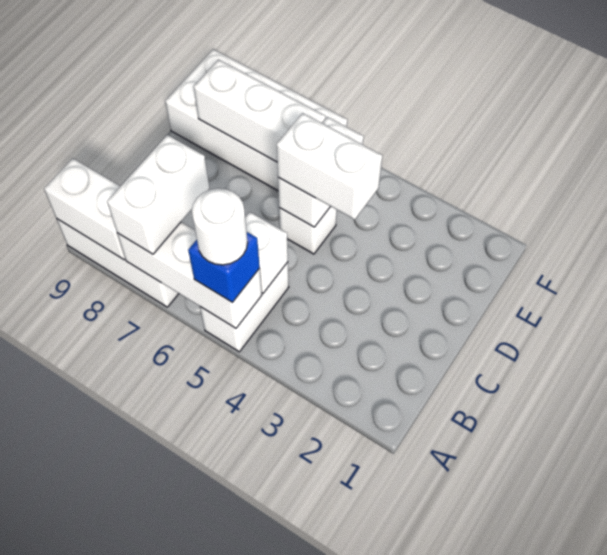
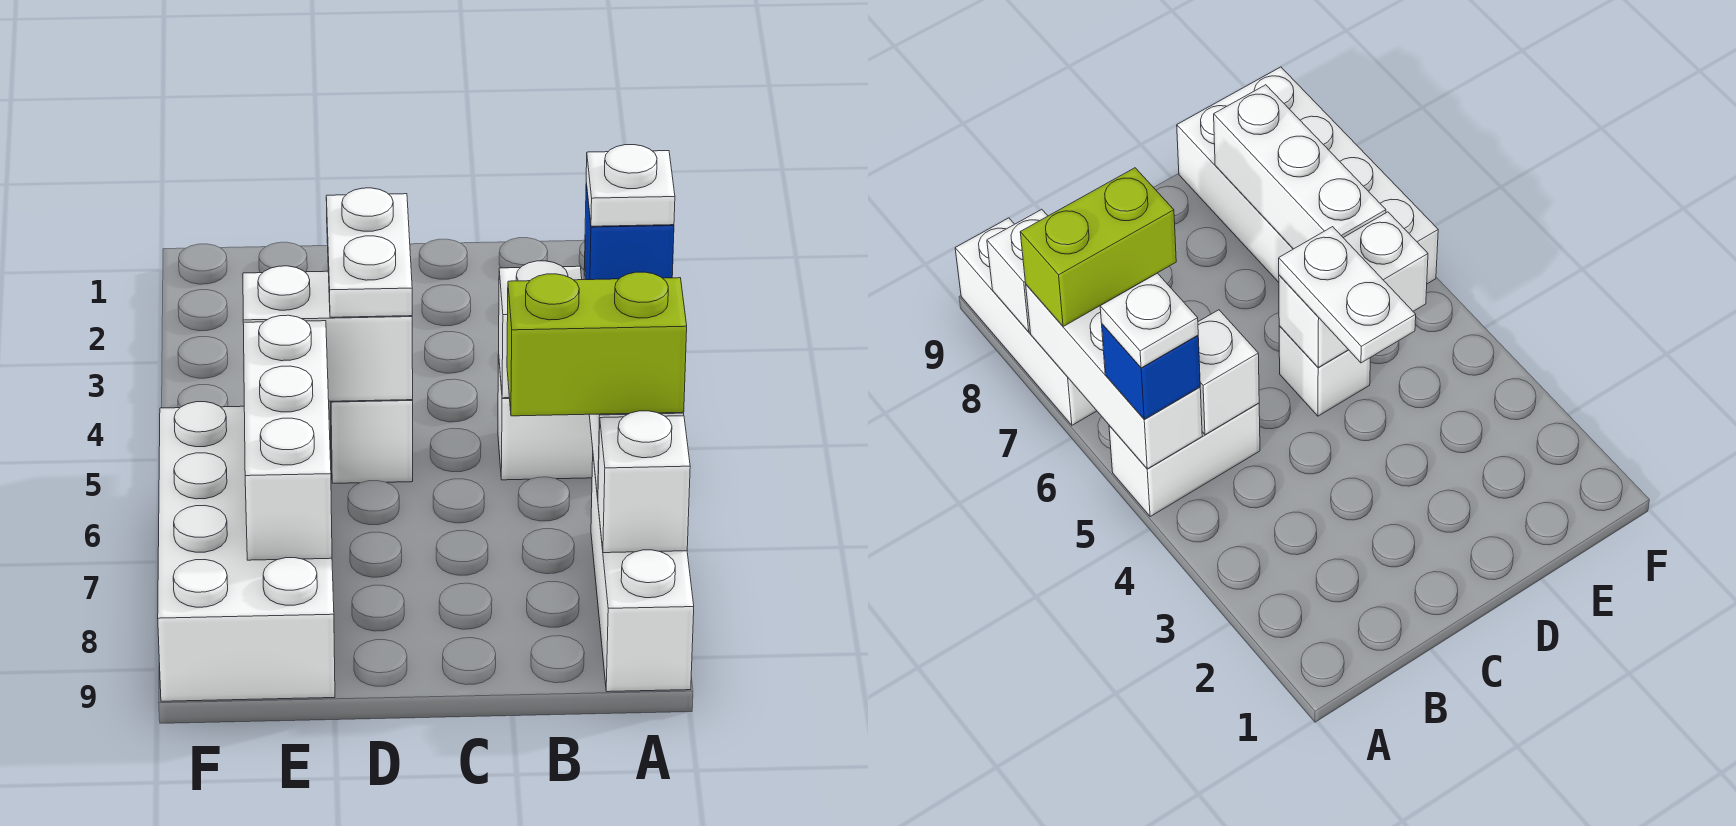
white 1x1 round brick [192,188,248,265] -> white 1x1 plate [586,145,675,226]
white 1x2 brick [107,135,210,254] -> lime 1x2 brick [507,272,687,416]
white 1x2 brick [44,158,125,260] -> white 1x1 brick [598,411,690,553]
white 1x2 brick [277,113,382,220] -> white 1x2 plate [326,188,412,317]

